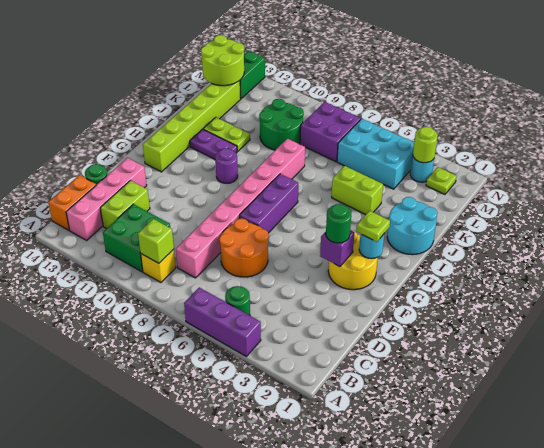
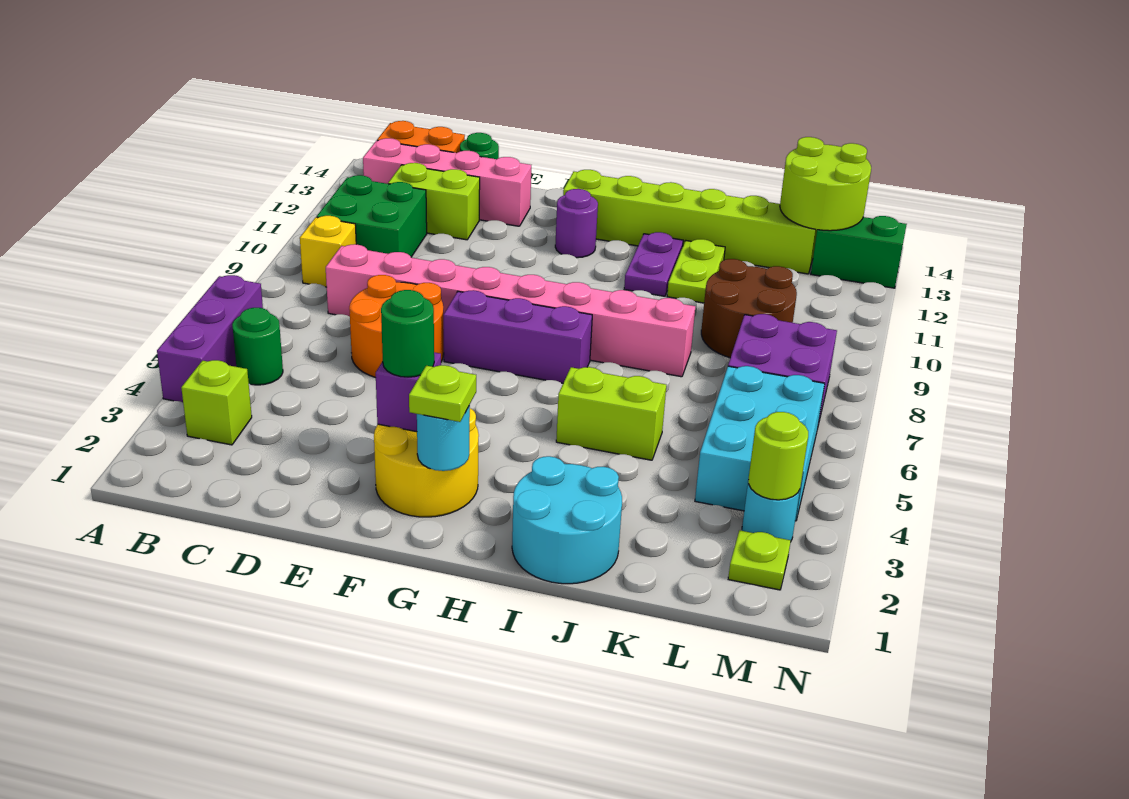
lime 1x1 brick [138,219,174,263] -> lime 1x1 brick moved to [181,360,252,445]
purple 1x1 round brick [215,148,238,183] -> purple 1x1 round brick moved to [555,189,598,258]
lime 1x2 brick [332,166,383,215] -> lime 1x2 brick turned to [556,367,667,460]
green 2x2 round brick [259,99,304,150] -> brown 2x2 round brick [701,259,797,358]

